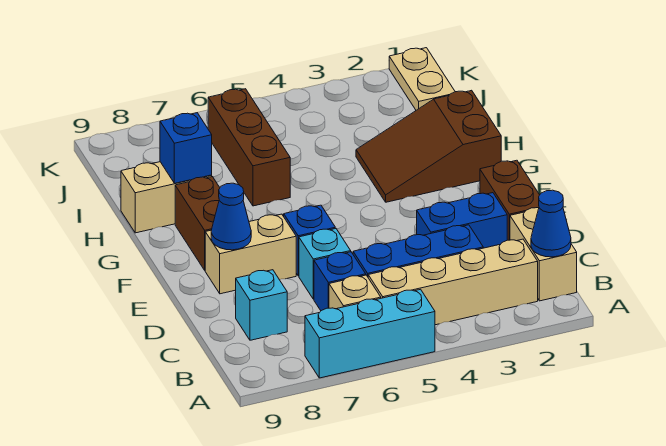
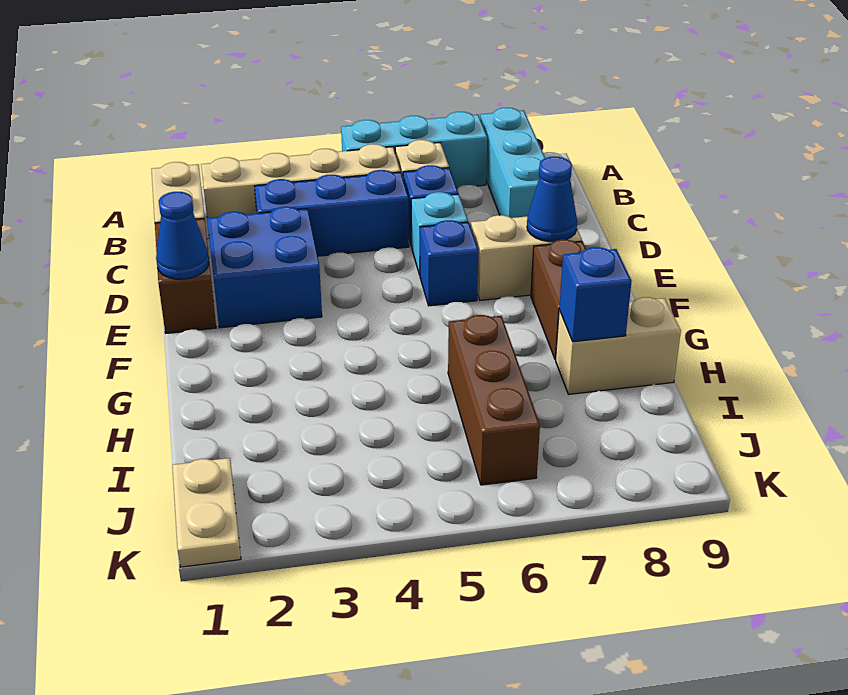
blue 1x1 cone [531,190,571,257] -> blue 1x1 cone moved to [156,192,209,279]
cyan 1x1 brick [236,270,287,340] -> cyan 1x3 brick [480,108,545,218]
blue 1x2 brick [417,193,507,248] -> blue 2x2 brick [207,207,322,328]
brown 2x3 slope [356,90,501,202] -> none

